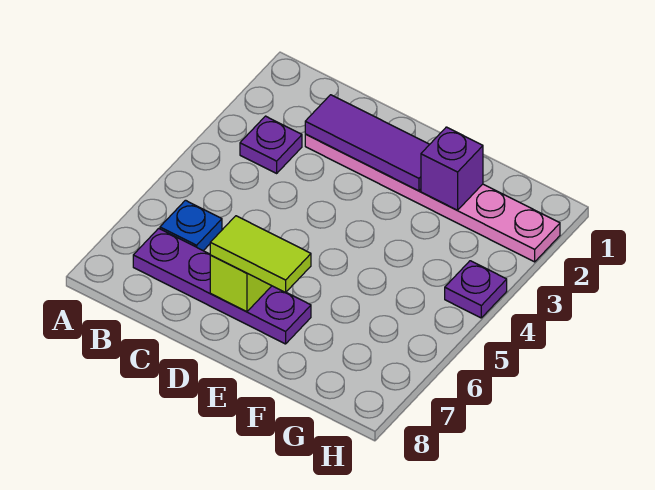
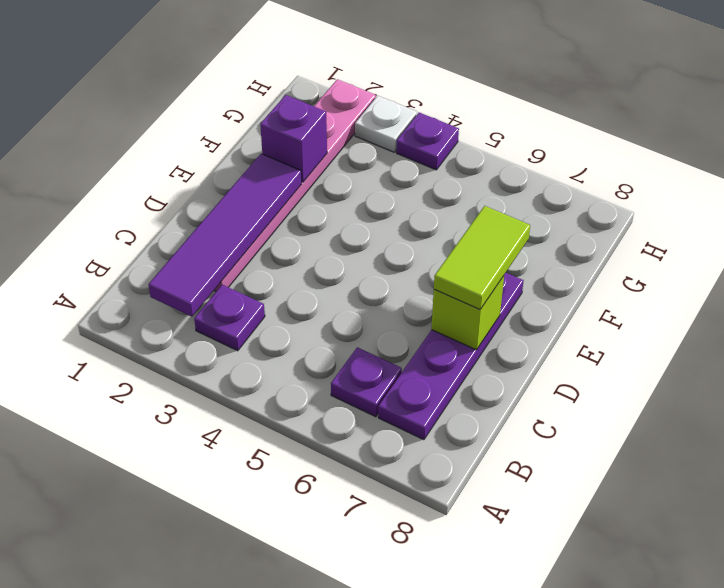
blue 1x1 plate [160,200,222,251] -> purple 1x1 plate [331,347,402,417]
purple 1x3 tile [305,95,430,191] -> purple 1x4 tile [148,154,302,317]
none -> white 1x1 plate [355,96,417,152]

